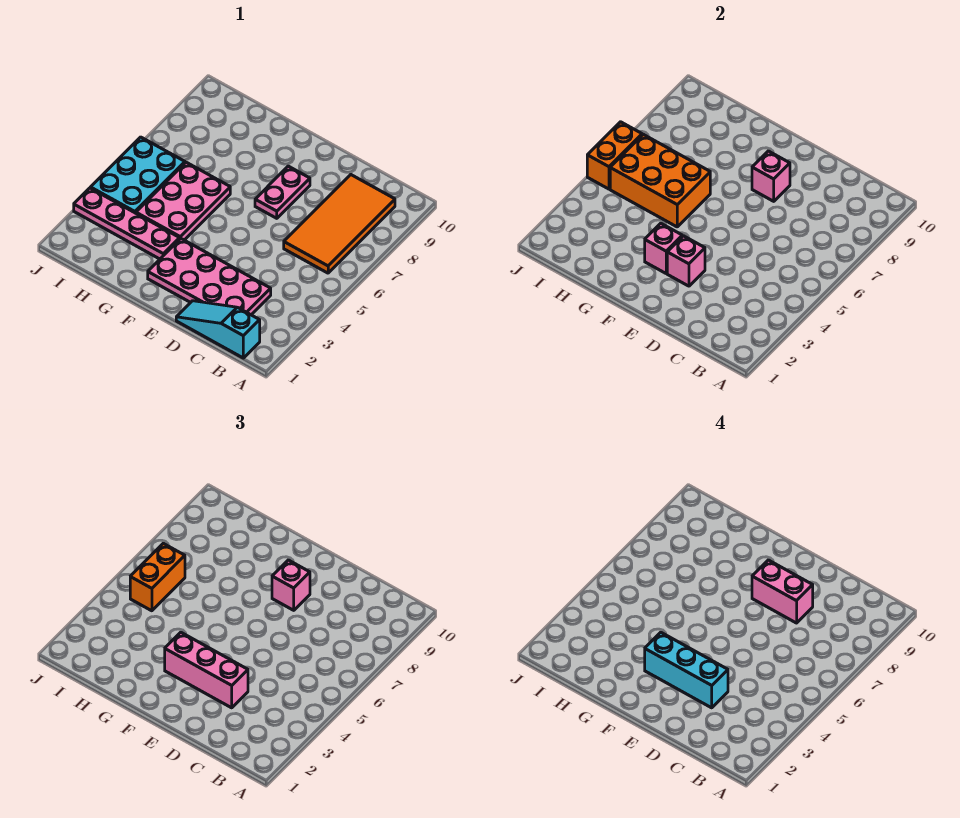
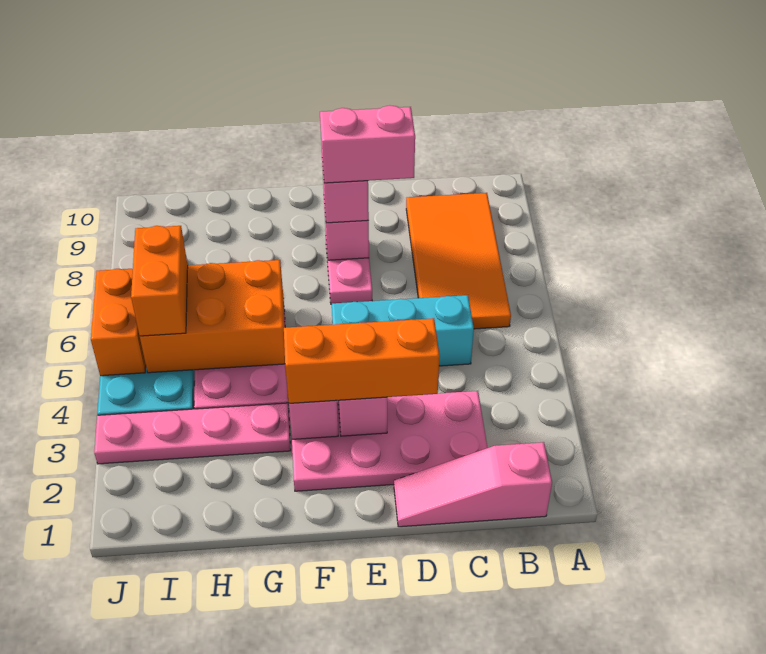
cyan 1x3 slope [176,301,260,358] -> pink 1x3 slope [394,442,552,527]
pink 1x3 brick [165,632,248,708] -> orange 1x3 brick [284,318,440,403]
cyan 1x3 brick [645,632,728,708] -> cyan 1x3 brick moved to [332,295,474,366]

